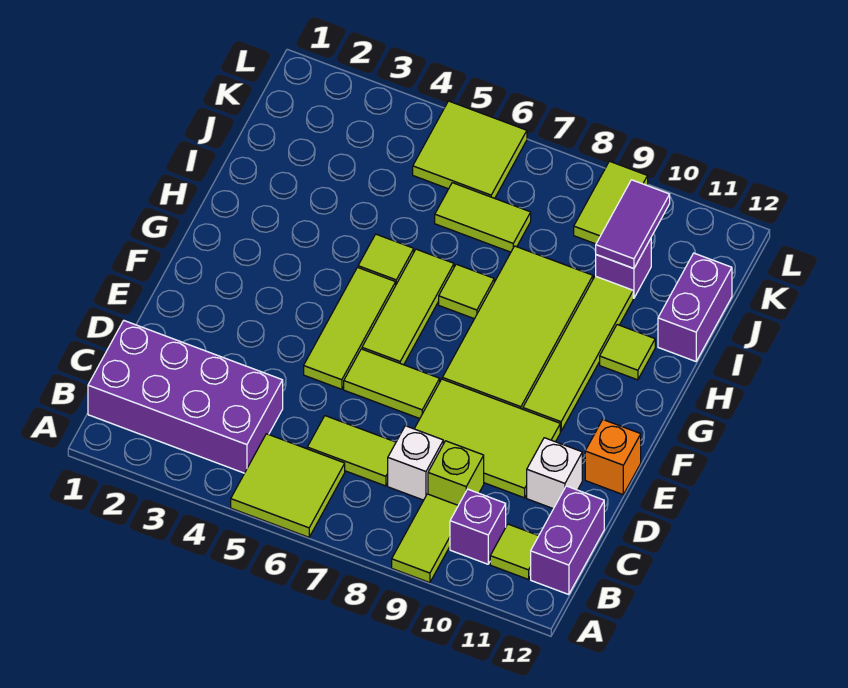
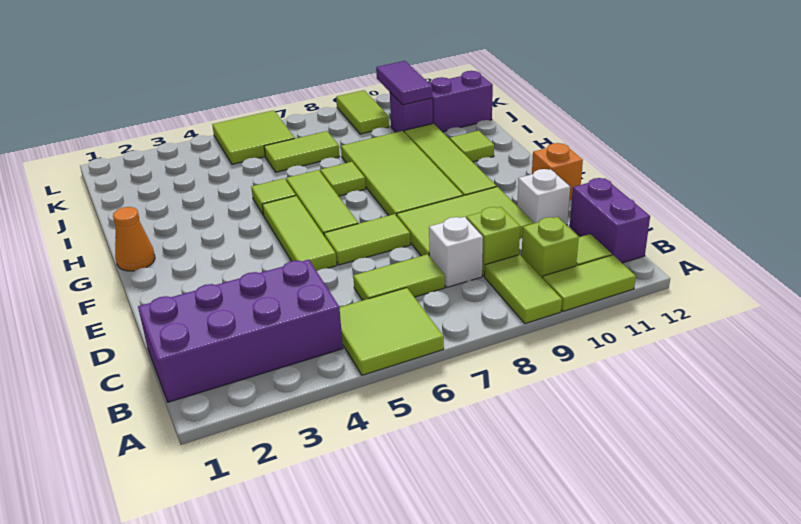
none -> lime 1x2 tile [542,255,636,312]
purple 1x1 brick [450,489,506,564] -> lime 1x1 brick [522,217,579,277]
none -> orange 1x1 cone [113,207,155,271]
purple 1x2 brick [658,253,732,361] -> purple 1x2 brick turned to [430,71,493,132]

